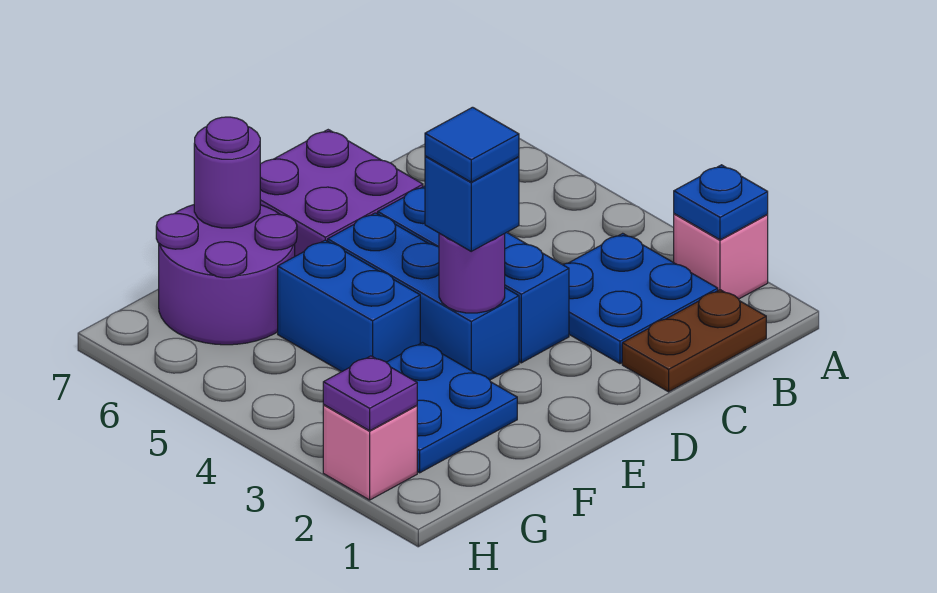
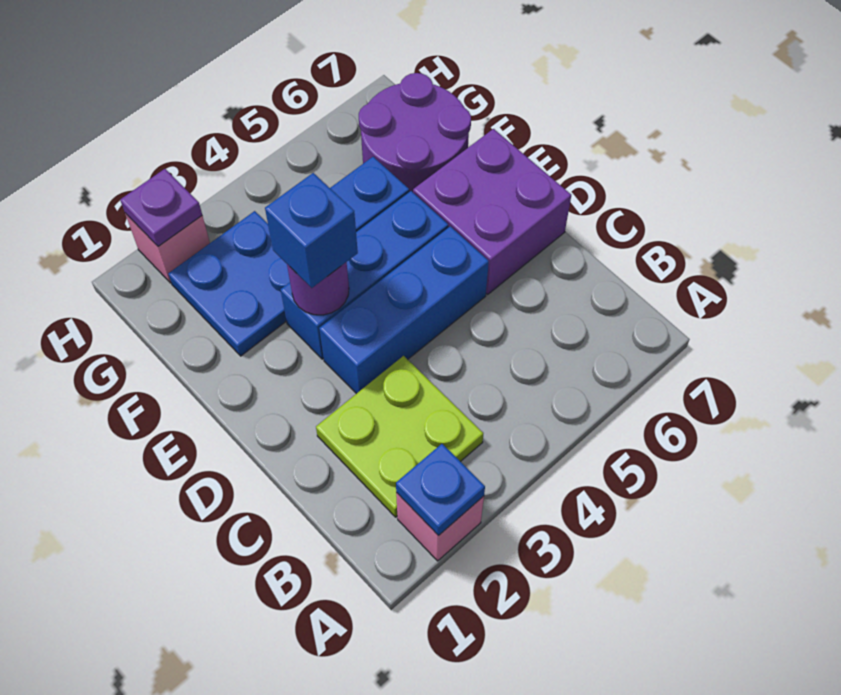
brown 1x2 plate [622,290,766,392] -> none
blue 2x2 plate [562,233,718,364] -> lime 2x2 plate [316,356,483,517]
blue 1x1 tile [425,107,519,182] -> none
purple 1x1 round brick [194,117,260,228] -> none

